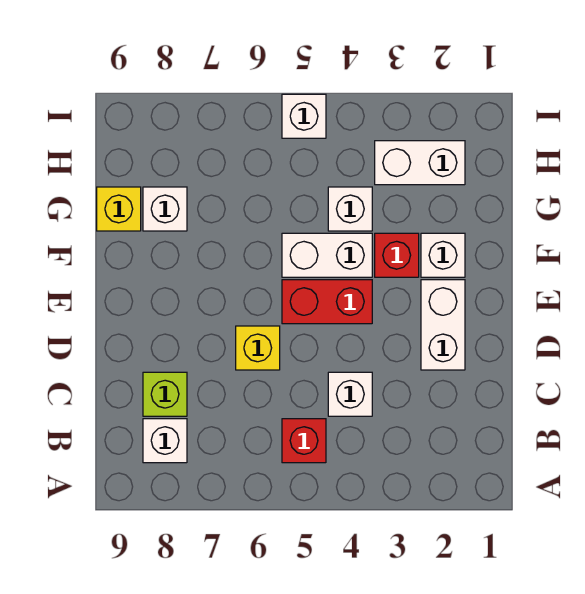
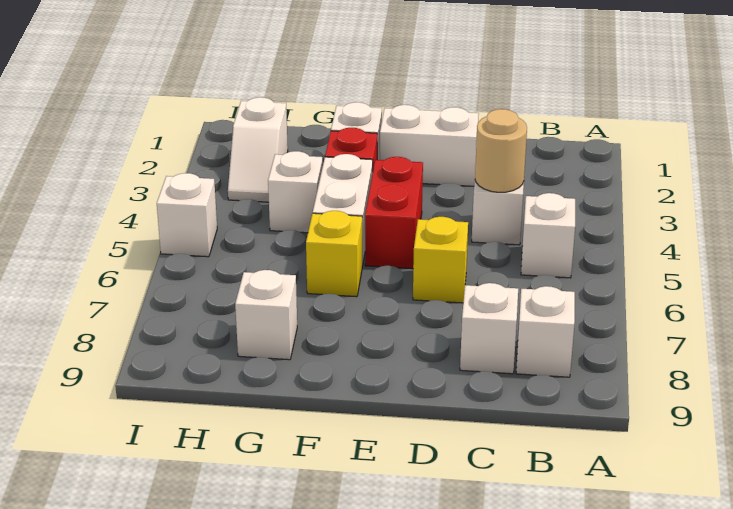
red 1x1 brick [282,419,326,463] -> white 1x1 brick [521,193,575,278]
none -> tan 1x1 round brick [475,109,527,192]
lime 1x1 brick [143,372,187,416] -> white 1x1 brick [460,283,518,374]
yellow 1x1 brick [97,187,141,231] -> yellow 1x1 brick moved to [306,211,362,297]
white 1x2 brick [375,141,465,185] -> white 1x2 slope [228,97,288,202]

